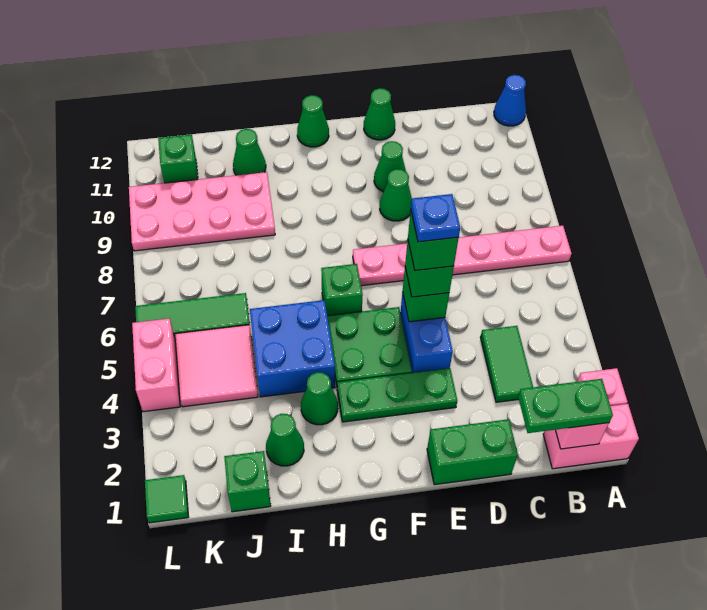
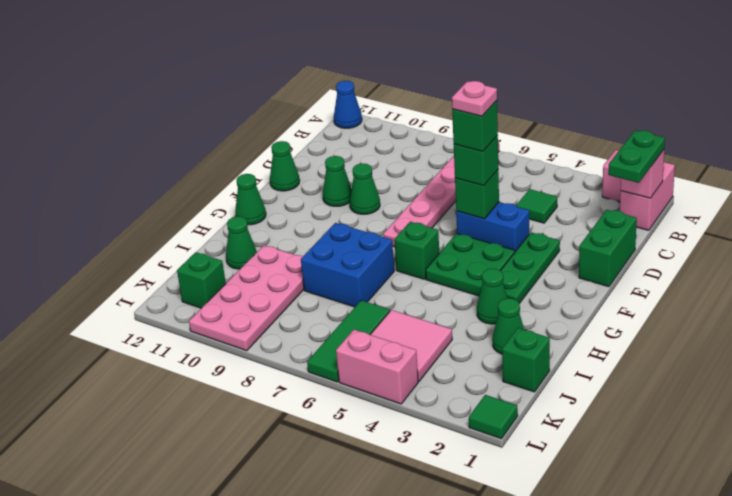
green 1x2 tile [480,326,533,402] -> green 1x1 tile [516,189,557,223]
blue 1x1 plate [411,194,460,242] -> pink 1x1 plate [452,81,497,116]
blue 2x2 brick [250,300,335,397] -> blue 2x2 brick moved to [301,223,394,307]

